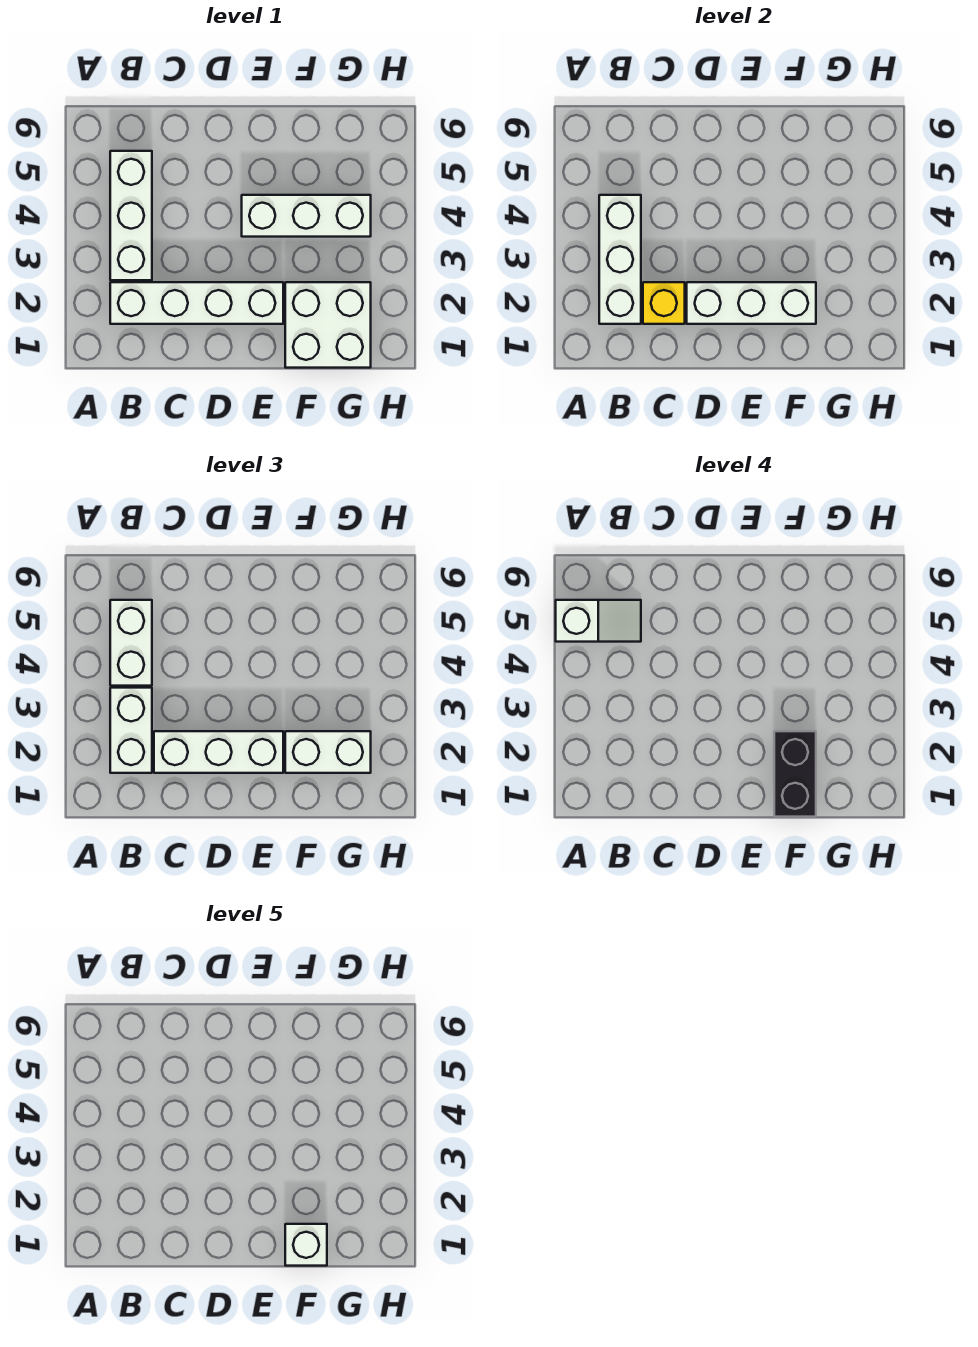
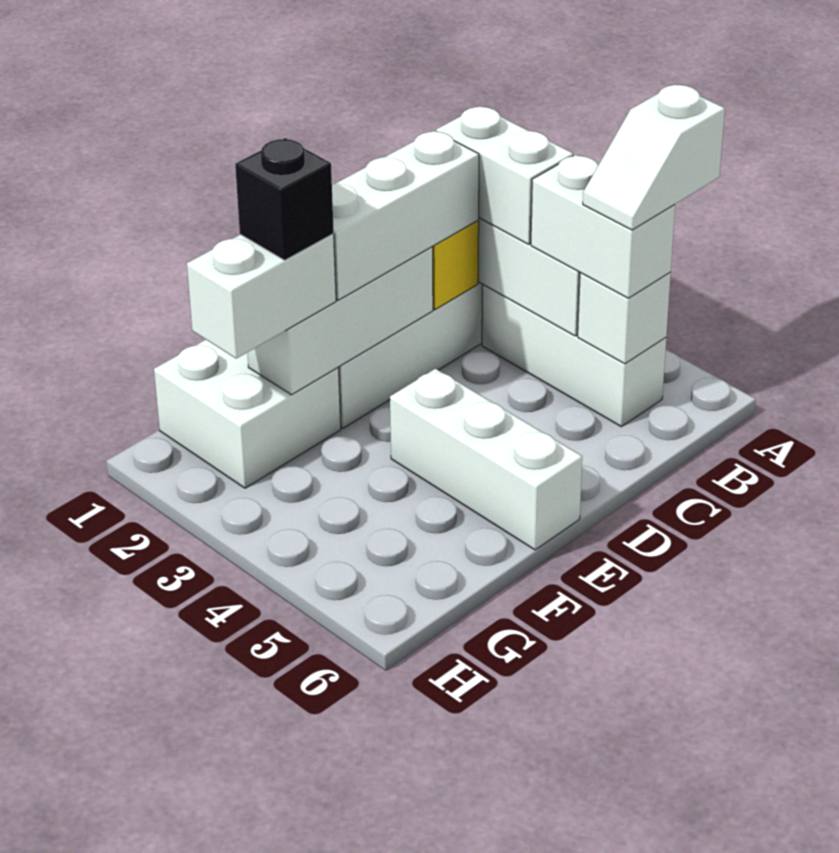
white 1x3 brick [242,195,371,237] -> white 1x3 brick turned to [390,369,582,550]
black 1x2 brick [774,731,816,817] -> black 1x1 brick [235,138,334,260]
white 1x1 brick [285,1224,327,1266] -> white 1x1 brick moved to [578,273,671,364]

